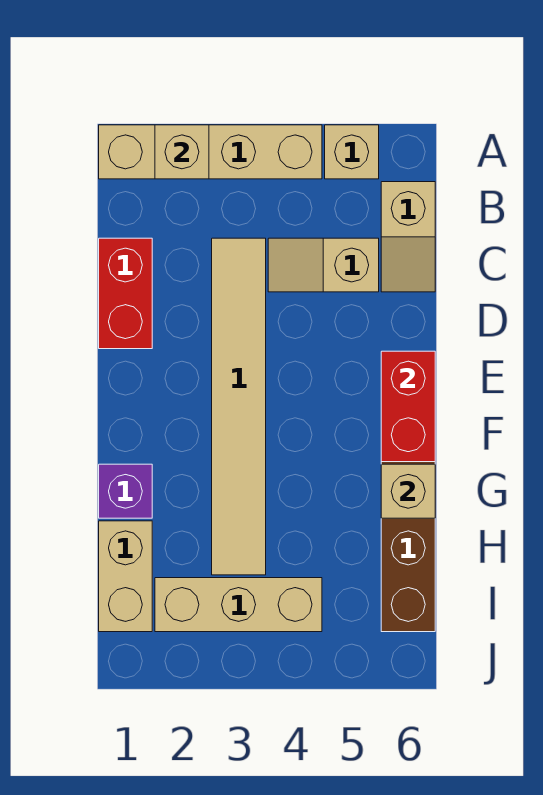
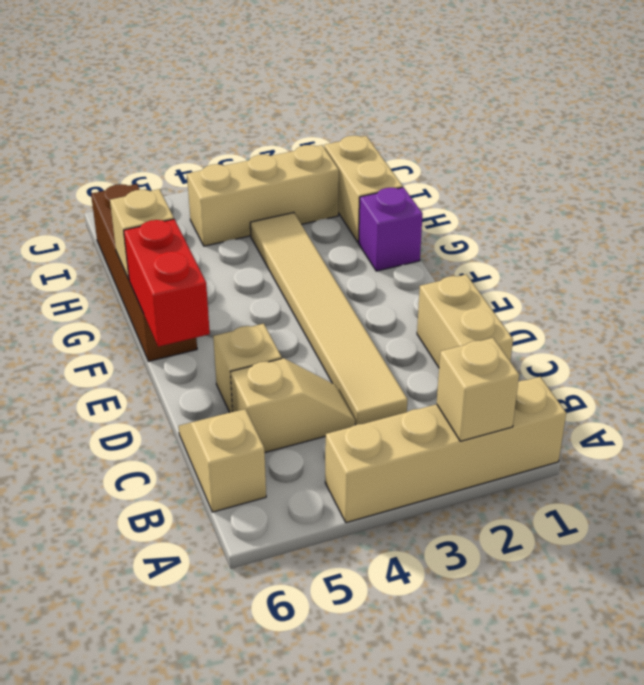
tan 1x1 brick [325,125,379,179] -> tan 1x1 brick moved to [213,324,282,412]
red 1x2 brick [99,238,152,349] -> tan 1x2 brick [417,274,513,367]

